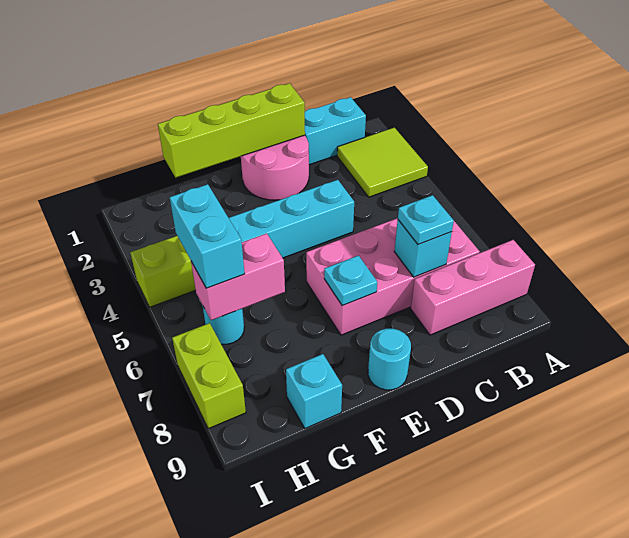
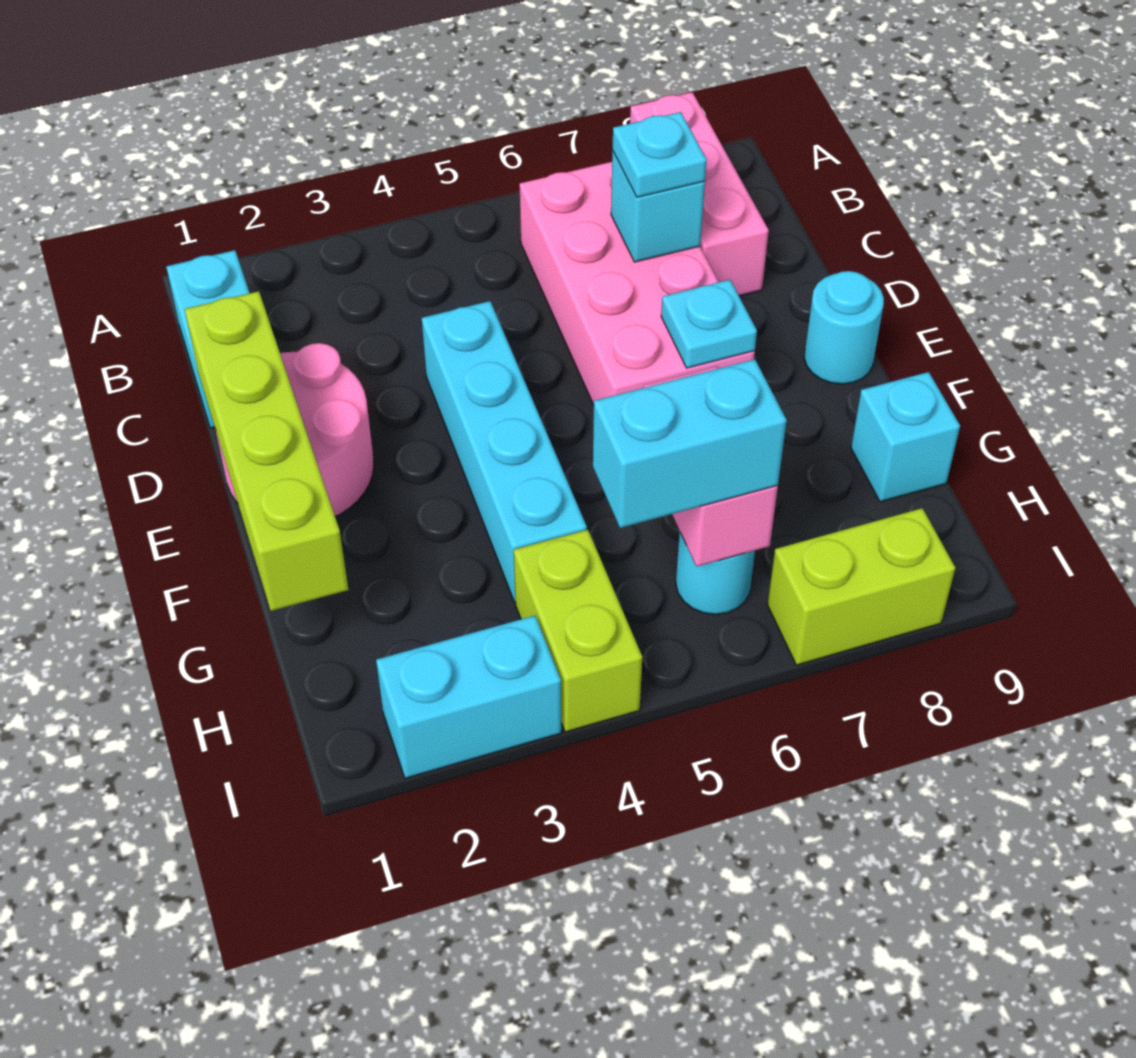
lime 2x2 tile [337,128,428,197] -> none
none -> cyan 1x2 brick [376,616,561,778]

